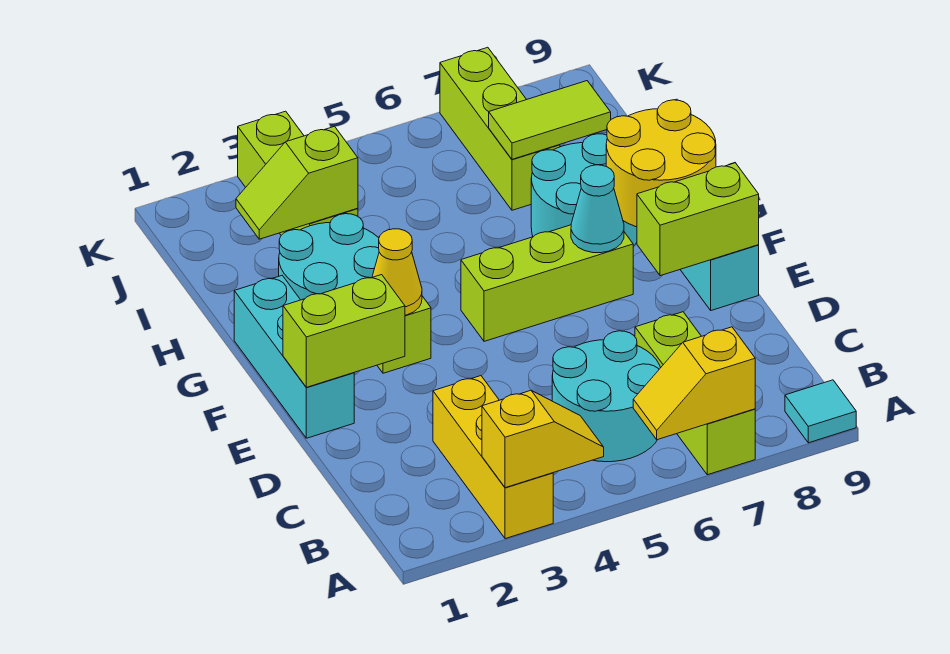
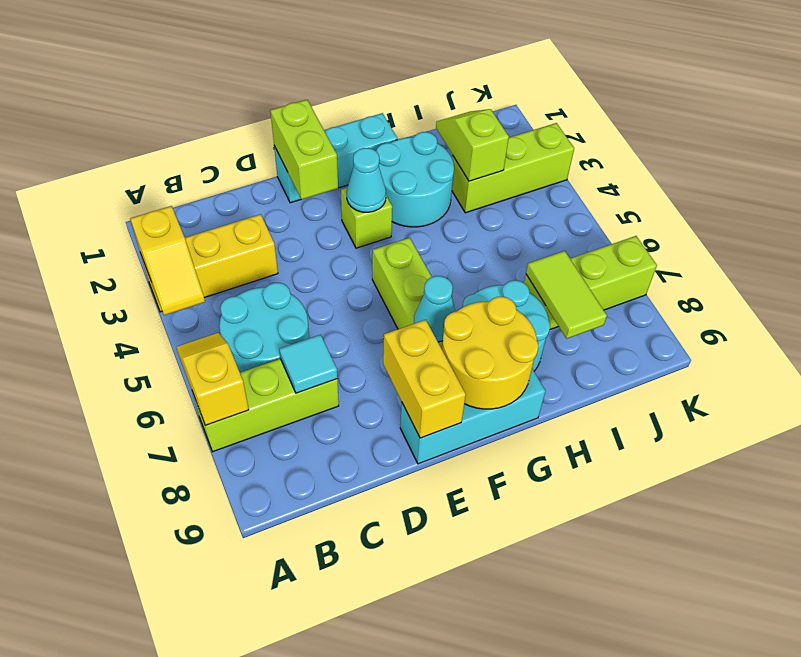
cyan 1x1 tile [785,380,856,443] -> cyan 1x1 tile moved to [279,335,337,393]
lime 1x2 brick [637,163,759,276] -> yellow 1x2 brick [383,320,466,438]
yellow 1x1 cone [372,229,422,315] -> cyan 1x1 cone [347,148,386,212]

